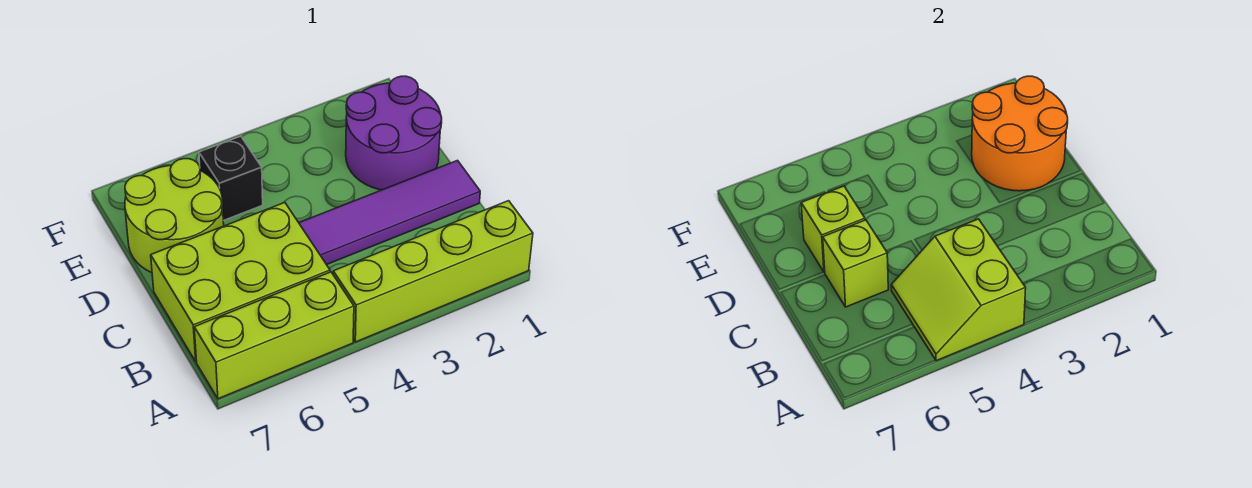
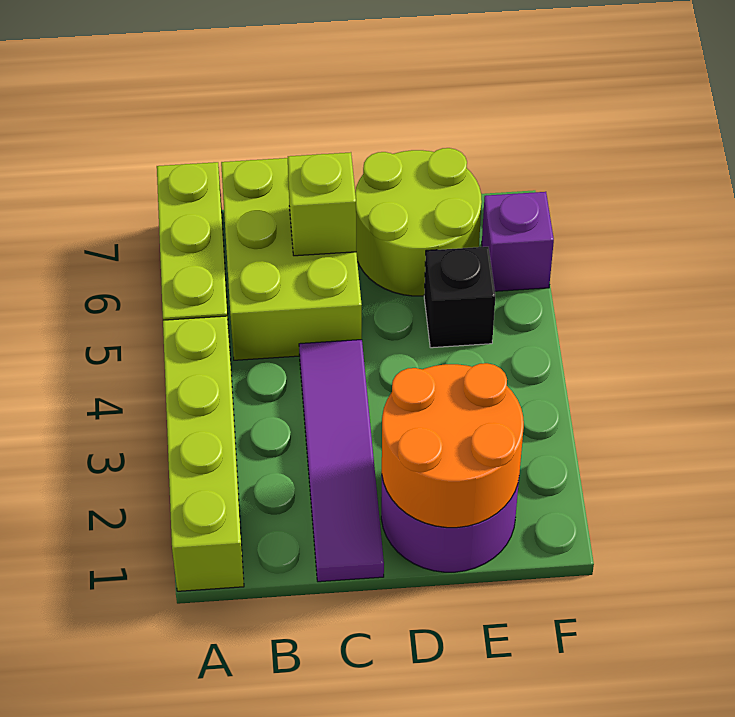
lime 2x2 slope [891,219,1026,361] -> none
lime 1x1 brick [801,186,865,272] -> none
none -> purple 1x1 brick [482,192,554,291]

